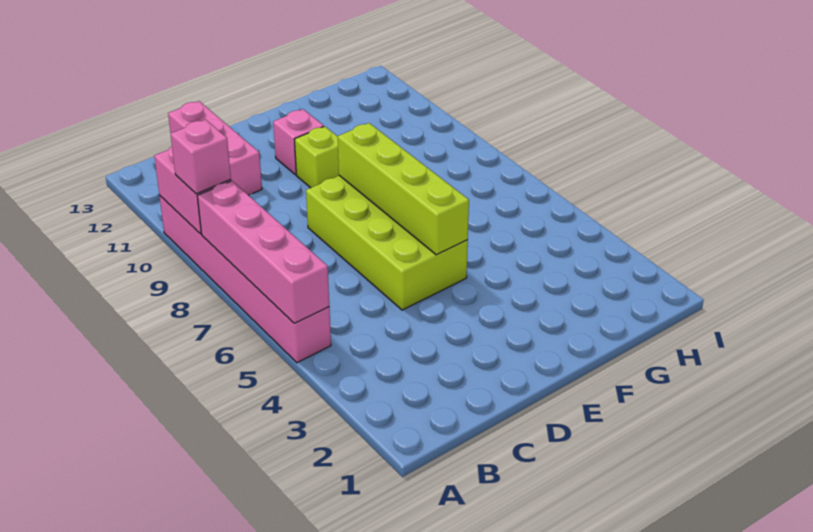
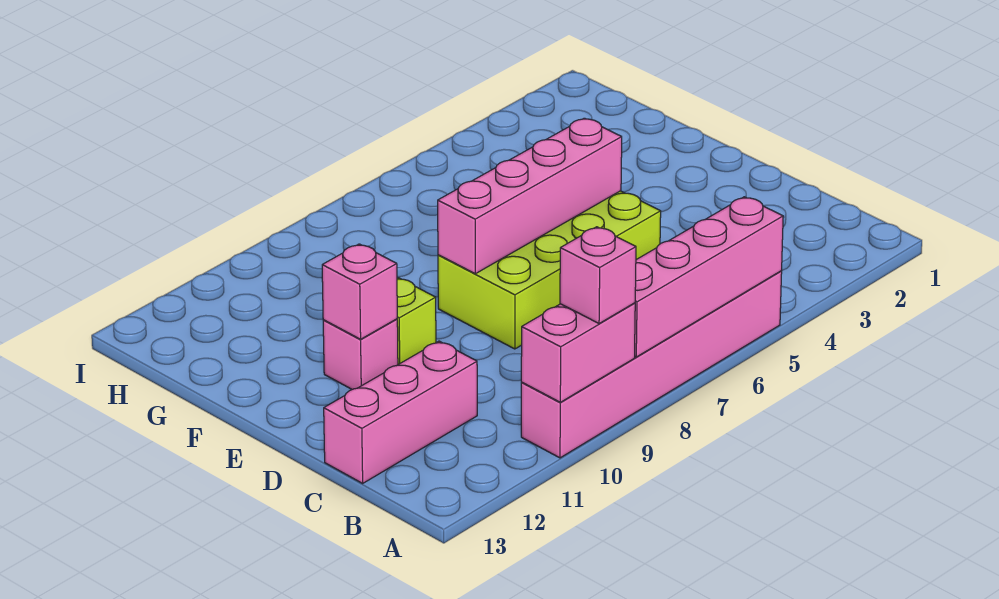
lime 1x4 brick [338,123,469,255] -> pink 1x4 brick [438,118,622,274]
none -> pink 1x1 brick [322,244,397,339]

